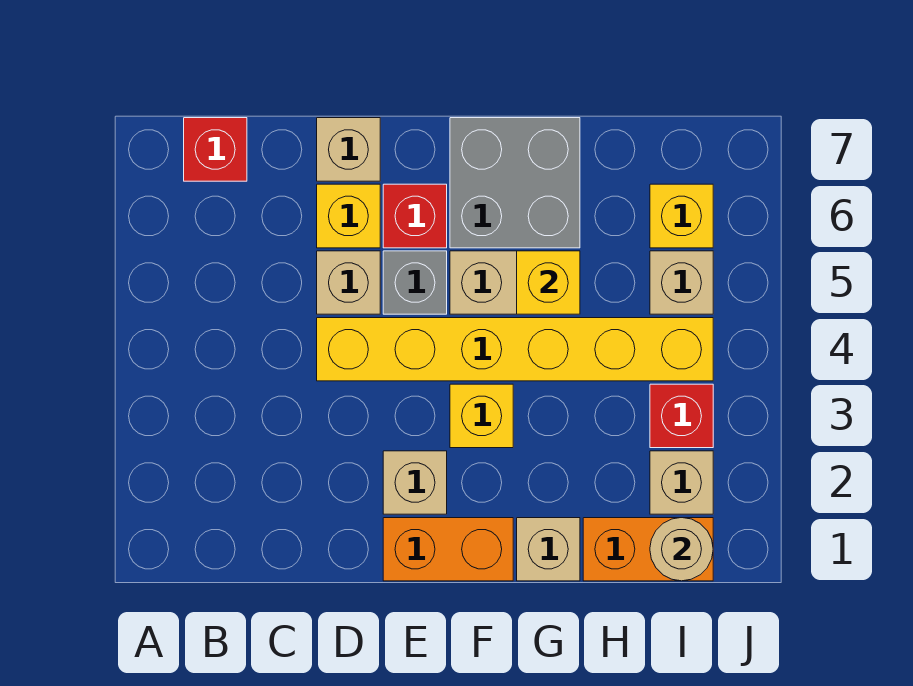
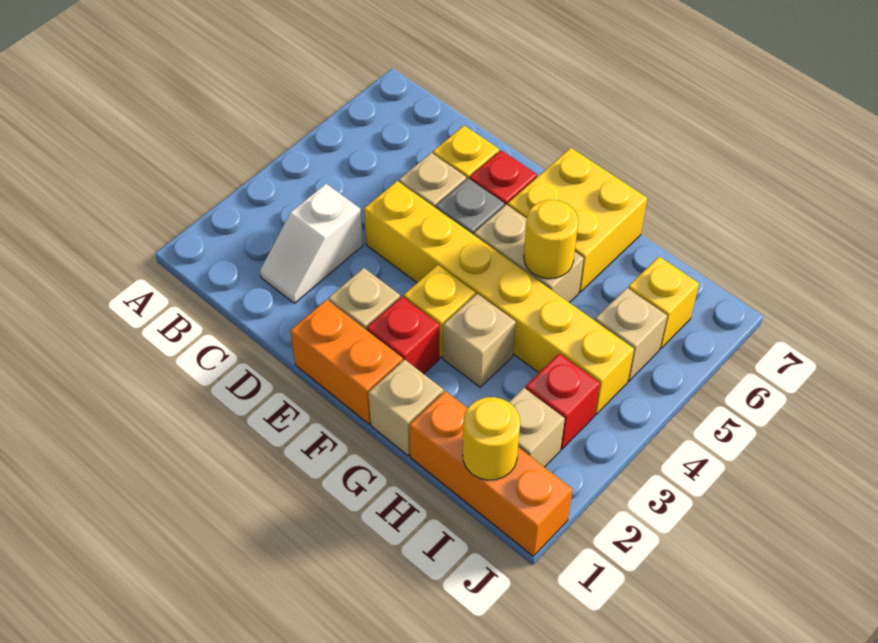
red 1x1 brick [184,118,247,181] -> red 1x1 brick moved to [367,297,440,374]
none -> white 1x2 slope [260,184,363,303]
tan 1x1 brick [317,118,380,181] -> tan 1x1 brick moved to [443,294,516,387]
grey 2x2 brick [450,118,580,248] -> yellow 2x2 brick [508,148,647,292]
yellow 1x1 brick [517,251,580,314] -> yellow 1x1 round brick [524,200,578,279]
orange 1x2 brick [583,518,713,581] -> orange 1x3 brick [409,391,573,556]
tan 1x1 round brick [650,518,713,581] -> yellow 1x1 round brick [463,397,520,480]

